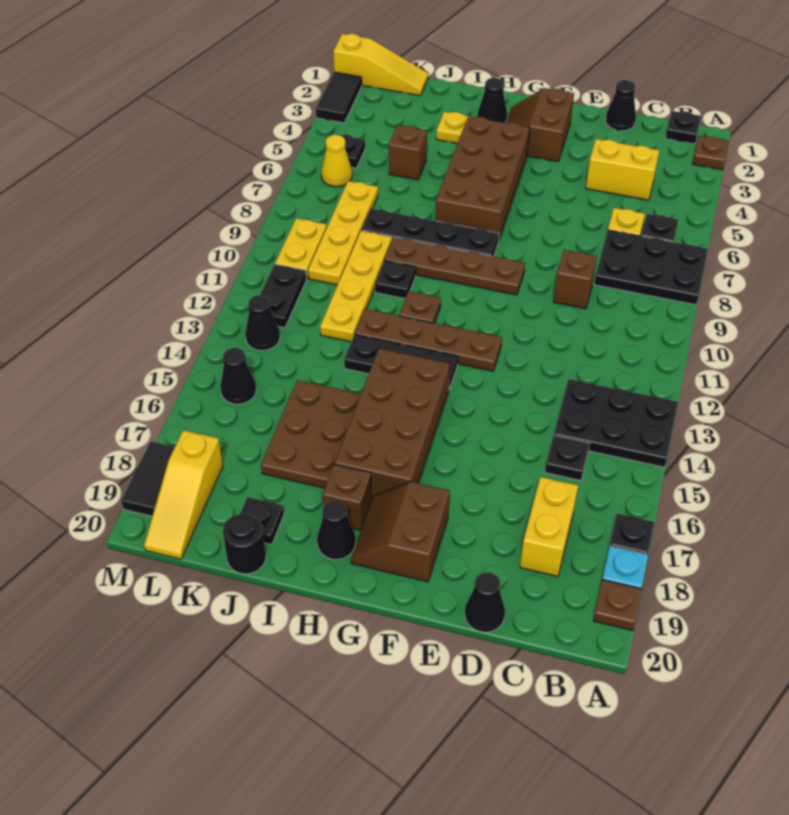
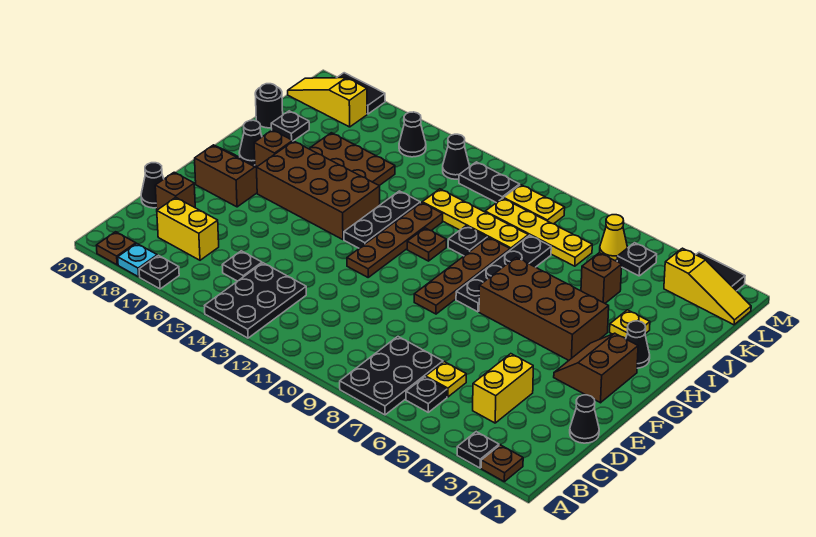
black 1x1 plate [665,111,701,144] -> black 1x1 plate moved to [457,432,499,468]
brown 1x1 brick [553,250,597,309] -> brown 1x1 brick moved to [155,172,195,210]
brown 2x2 slope [506,88,574,162] -> brown 2x2 slope turned to [554,333,638,403]
yellow 1x3 slope [333,34,428,96] -> yellow 1x3 slope turned to [664,248,751,325]

